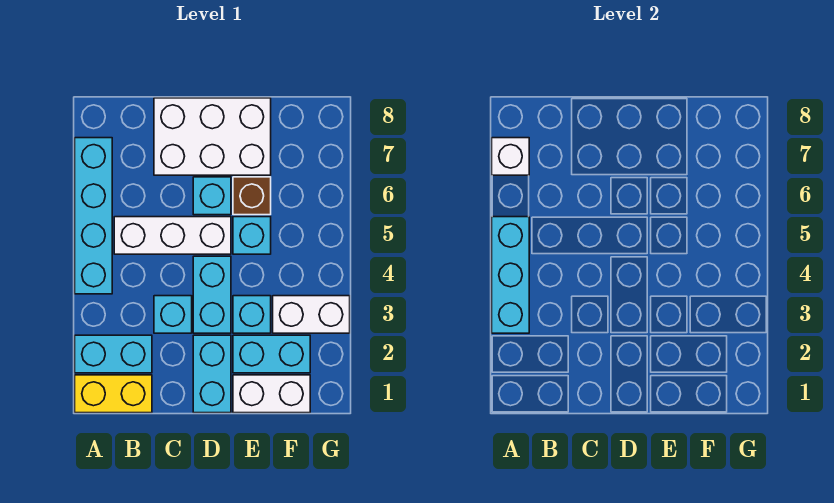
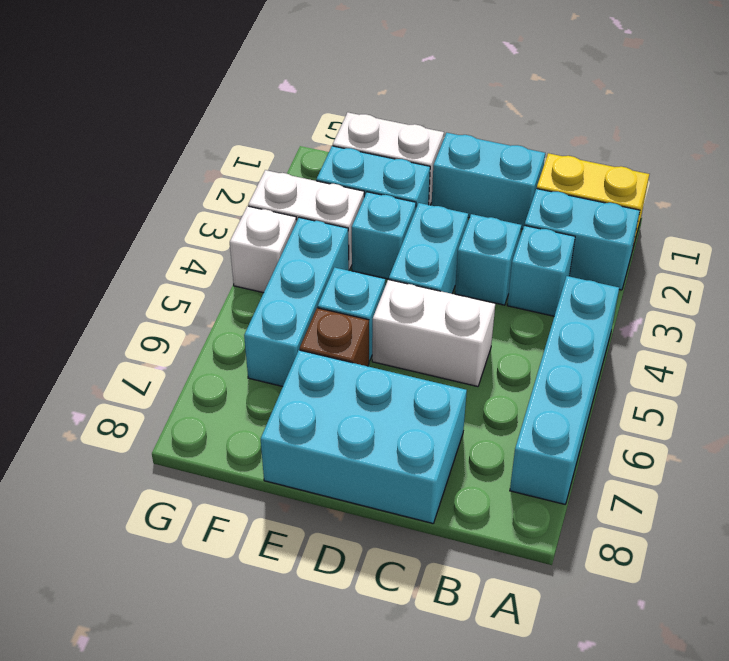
cyan 1x3 brick [492,217,529,333] -> cyan 1x3 brick moved to [244,217,349,387]
white 1x1 brick [492,138,529,175] -> white 1x1 brick moved to [230,206,296,293]
white 1x3 brick [114,217,231,254] -> white 1x2 brick [372,279,495,387]
white 2x3 brick [154,98,271,175] -> cyan 2x3 brick [261,350,467,523]
cyan 1x2 brick [193,335,231,413] -> cyan 1x2 brick turned to [432,133,545,229]
cyan 1x1 brick [193,177,231,215] -> cyan 1x1 brick moved to [507,225,575,316]

